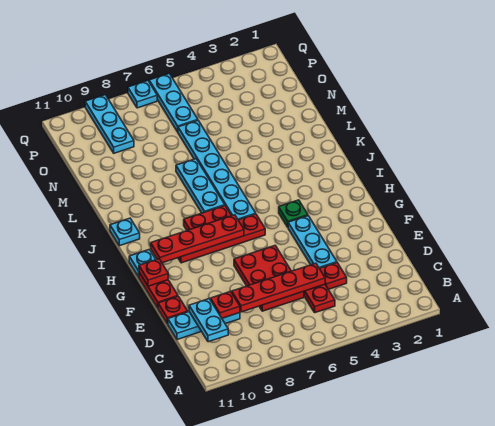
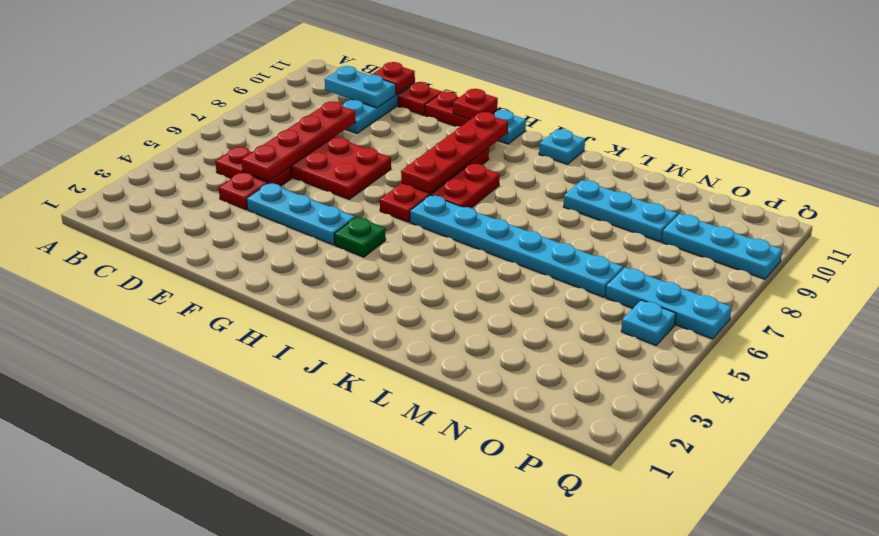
red 1x1 plate [211,291,240,318] -> red 1x1 plate moved to [371,62,415,94]
cyan 1x3 plate [176,159,225,213] -> cyan 1x3 plate moved to [563,180,678,242]
cyan 1x1 plate [128,81,157,108] -> cyan 1x1 plate moved to [621,300,676,345]

